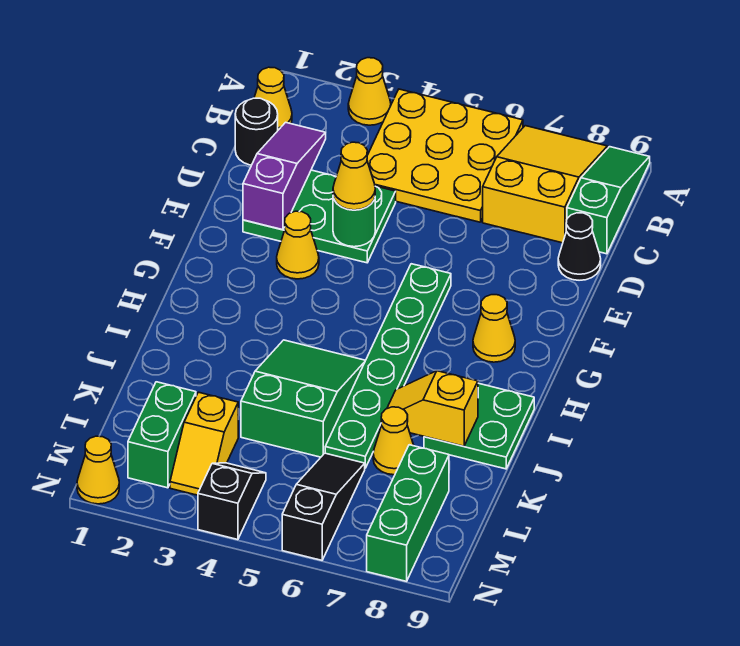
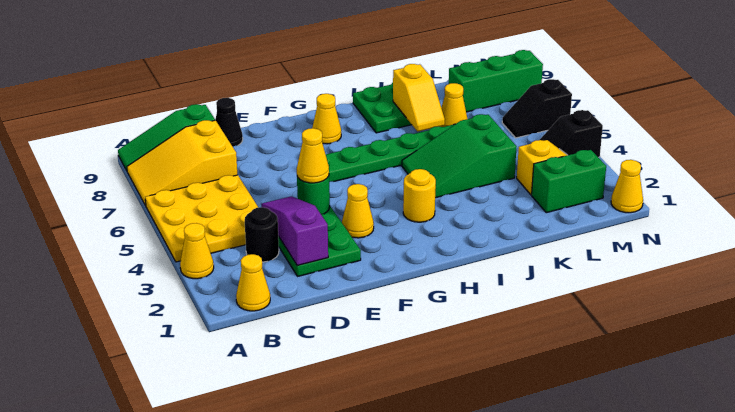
black 1x1 round brick [235,98,278,165] -> black 1x1 round brick moved to [245,207,279,262]
purple 1x3 slope [243,122,326,230] -> purple 1x3 slope turned to [261,196,328,266]
none -> yellow 1x1 round brick [403,169,436,222]
black 1x3 slope [282,453,365,560] -> black 1x2 slope [502,79,572,138]

